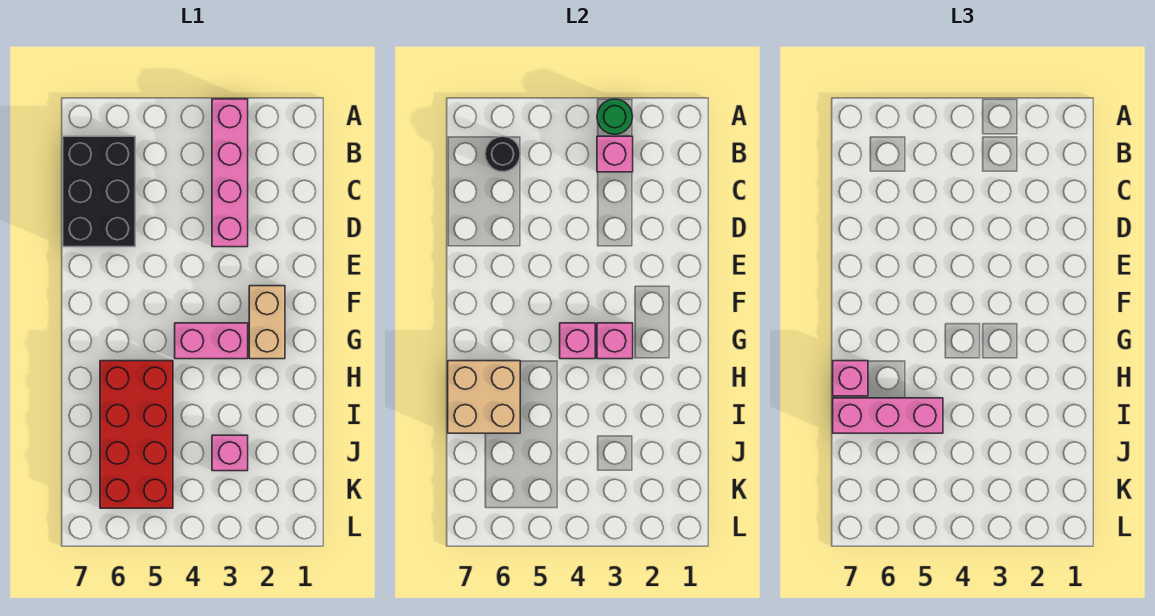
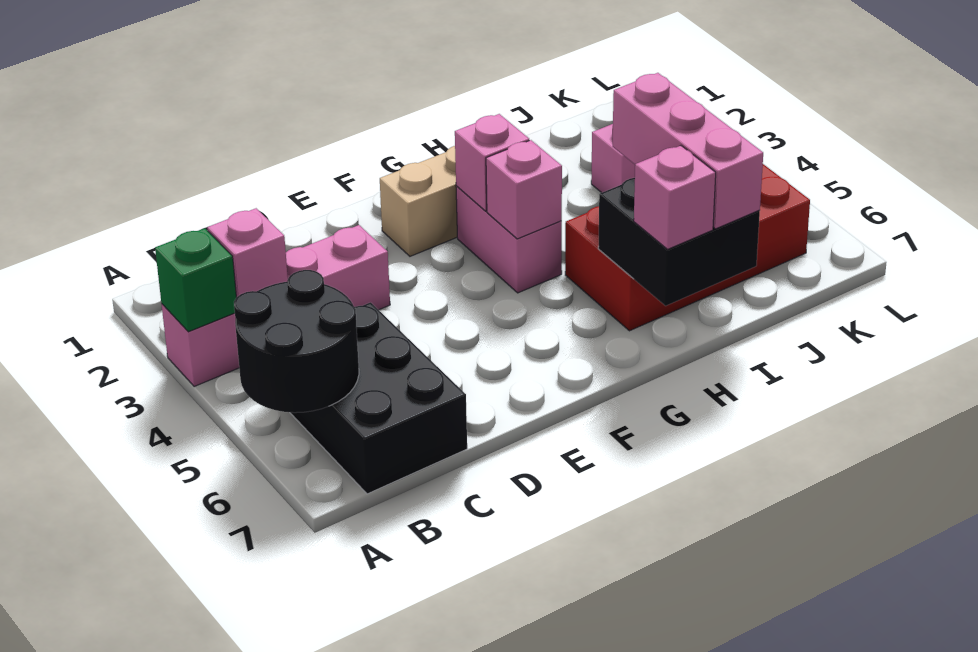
green 1x1 round brick [597,99,633,134] -> green 1x1 brick [155,228,236,332]
black 2x3 brick [63,136,135,247] -> black 2x3 brick turned to [290,302,467,494]
black 1x1 round brick [485,136,520,172] -> black 2x2 round brick [234,270,359,413]
tan 2x2 brick [448,361,520,433] -> black 2x2 brick [598,178,760,306]

